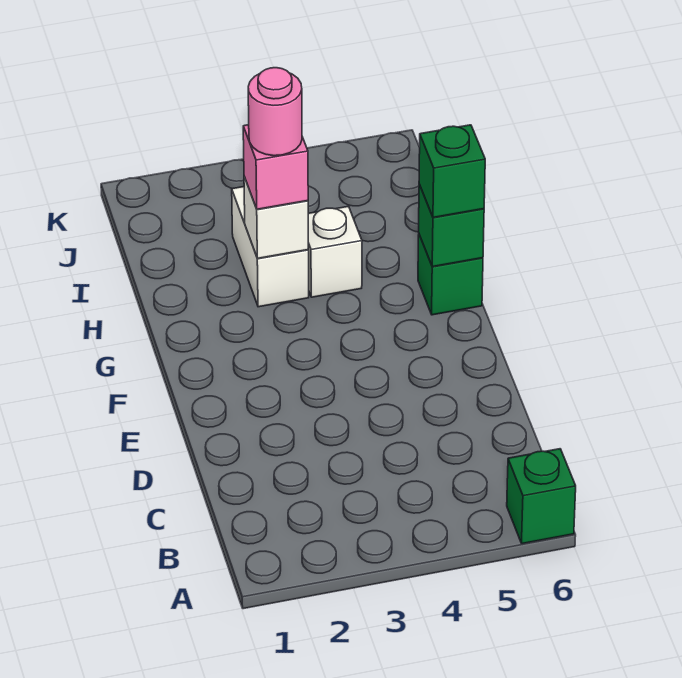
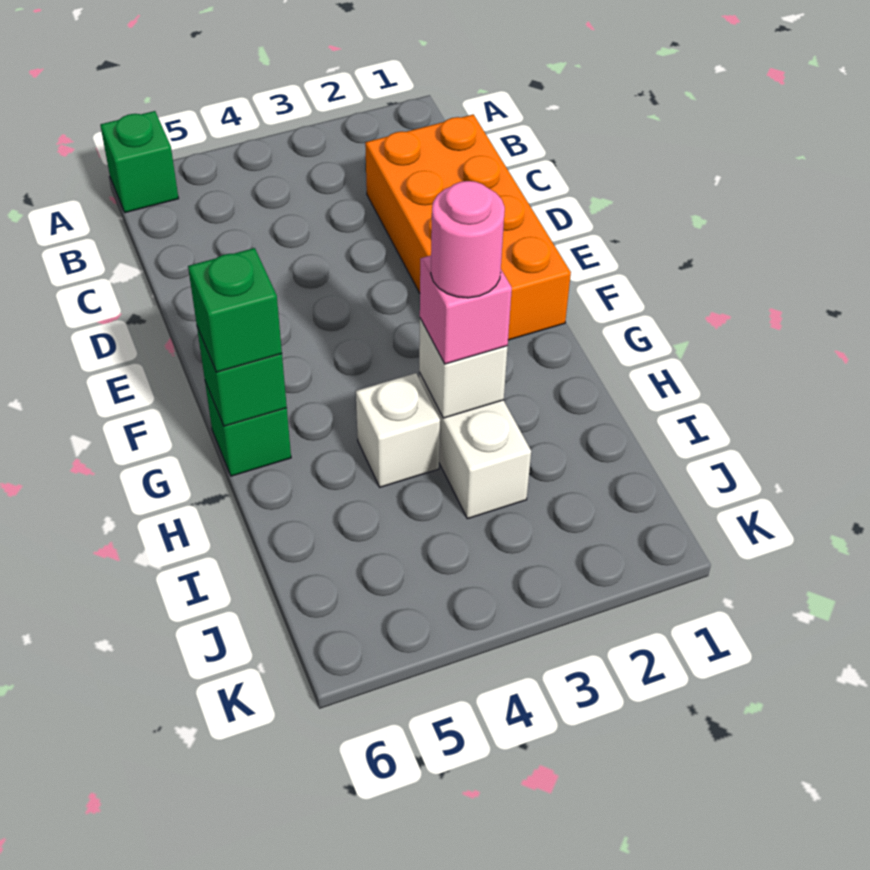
none -> orange 2x4 brick [365,115,571,340]

